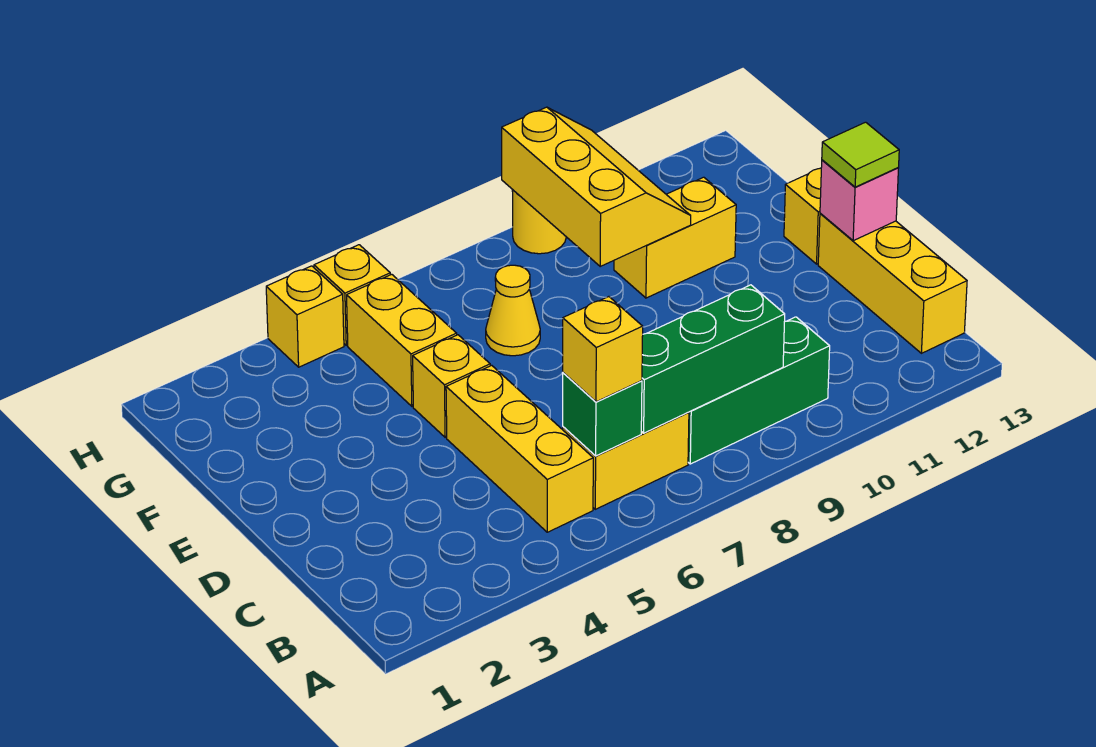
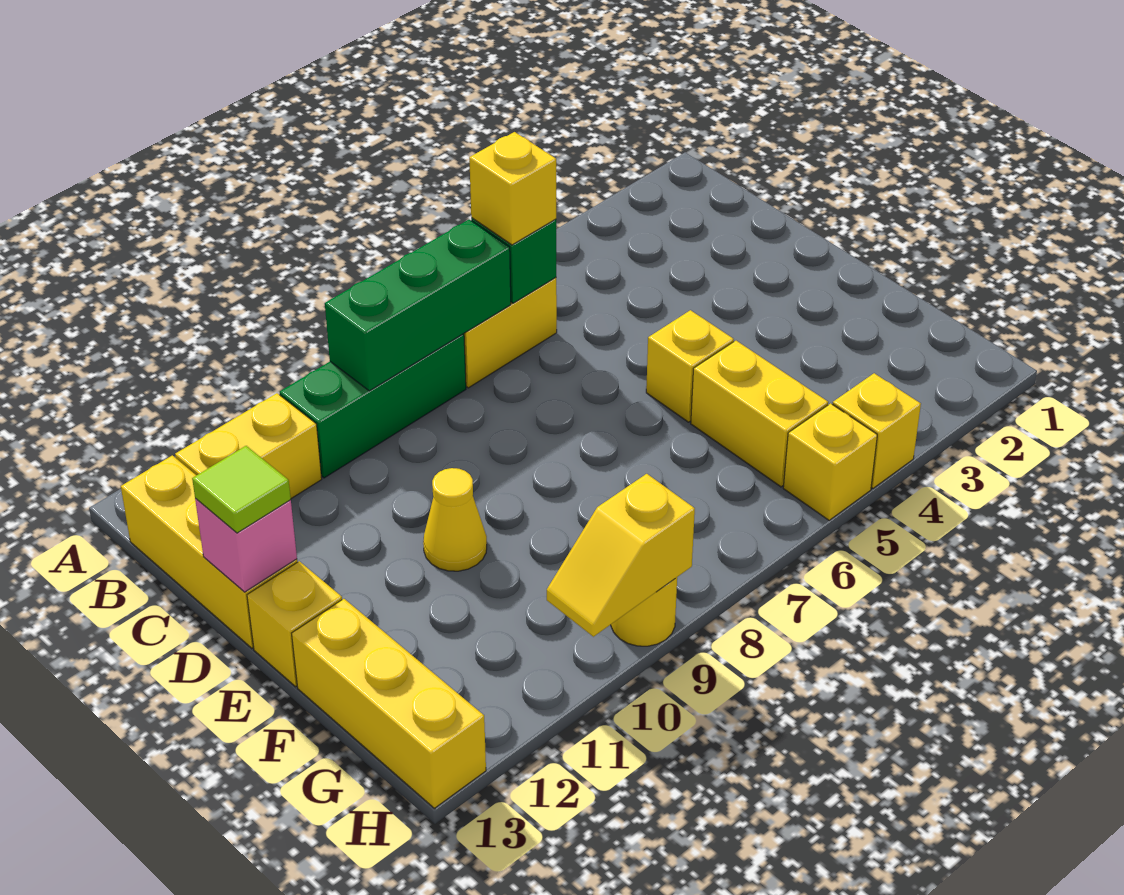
yellow 1x3 brick [446,365,593,532] -> yellow 1x3 brick moved to [292,599,486,808]
yellow 1x1 cone [486,265,540,356] -> yellow 1x1 cone moved to [423,468,487,571]
yellow 2x3 slope [502,107,691,266] -> yellow 1x2 slope [547,474,695,637]
yellow 1x2 brick [614,177,736,298] -> yellow 1x2 brick moved to [175,393,322,498]

